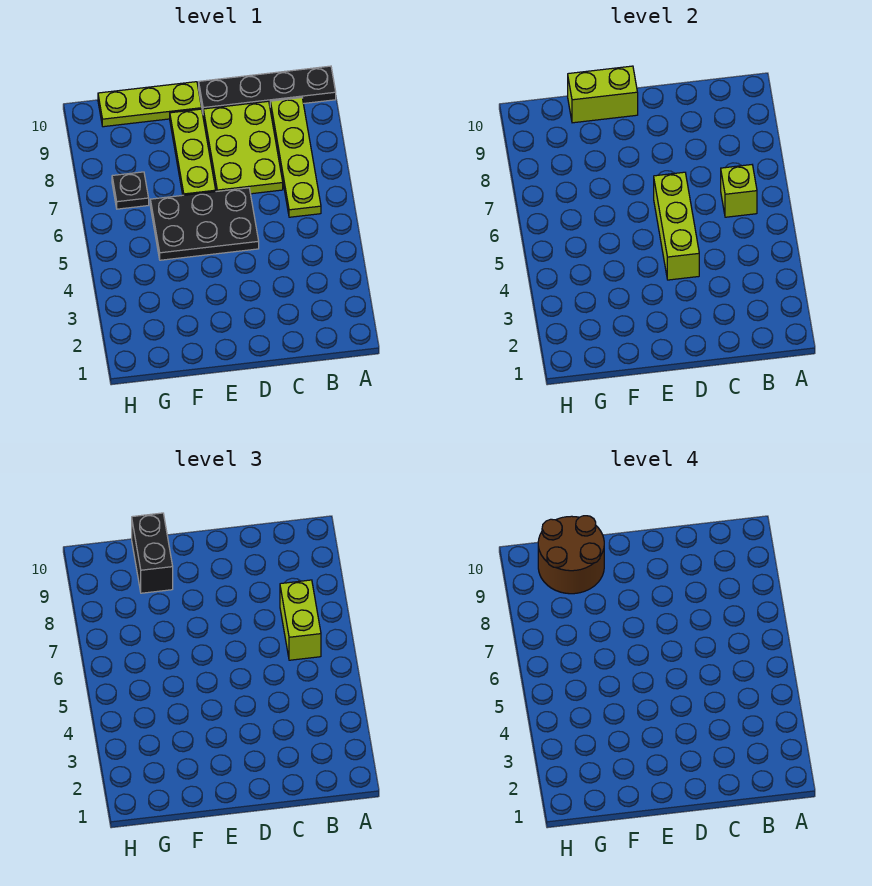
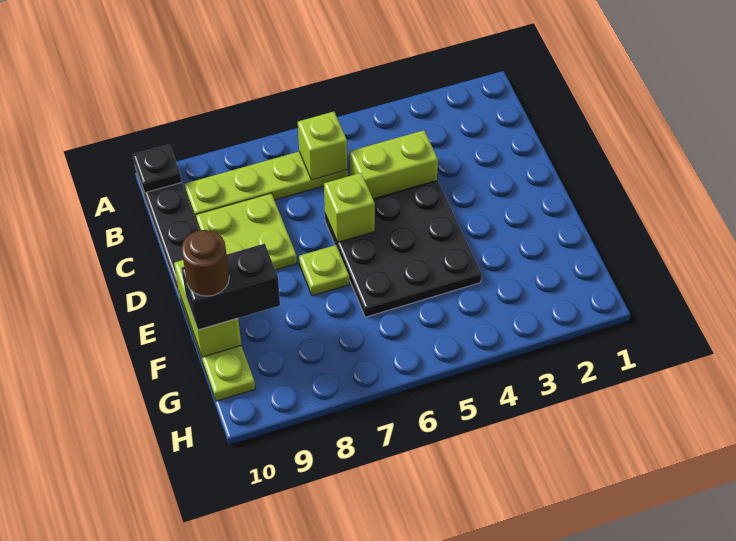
lime 1x2 brick [280,580,321,660] -> lime 1x2 brick moved to [349,130,438,199]
lime 2x3 plate [203,101,283,194] -> lime 2x2 plate [196,193,297,270]
lime 1x3 brick [654,172,699,280] -> lime 1x1 brick [324,173,375,242]
black 2x3 plate [150,188,259,260] -> black 3x3 plate [325,180,482,317]
lime 1x3 plate [170,109,216,195] -> lime 1x1 plate [299,245,349,296]
brown 2x2 round brick [538,516,604,594] -> brown 1x1 round brick [181,230,229,296]
black 1x1 plate [112,172,149,209] -> black 1x1 plate moved to [133,144,182,193]

